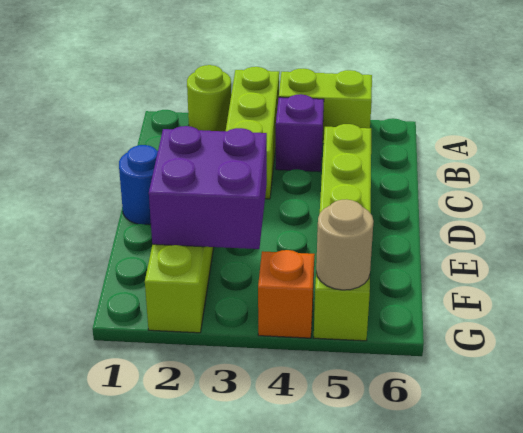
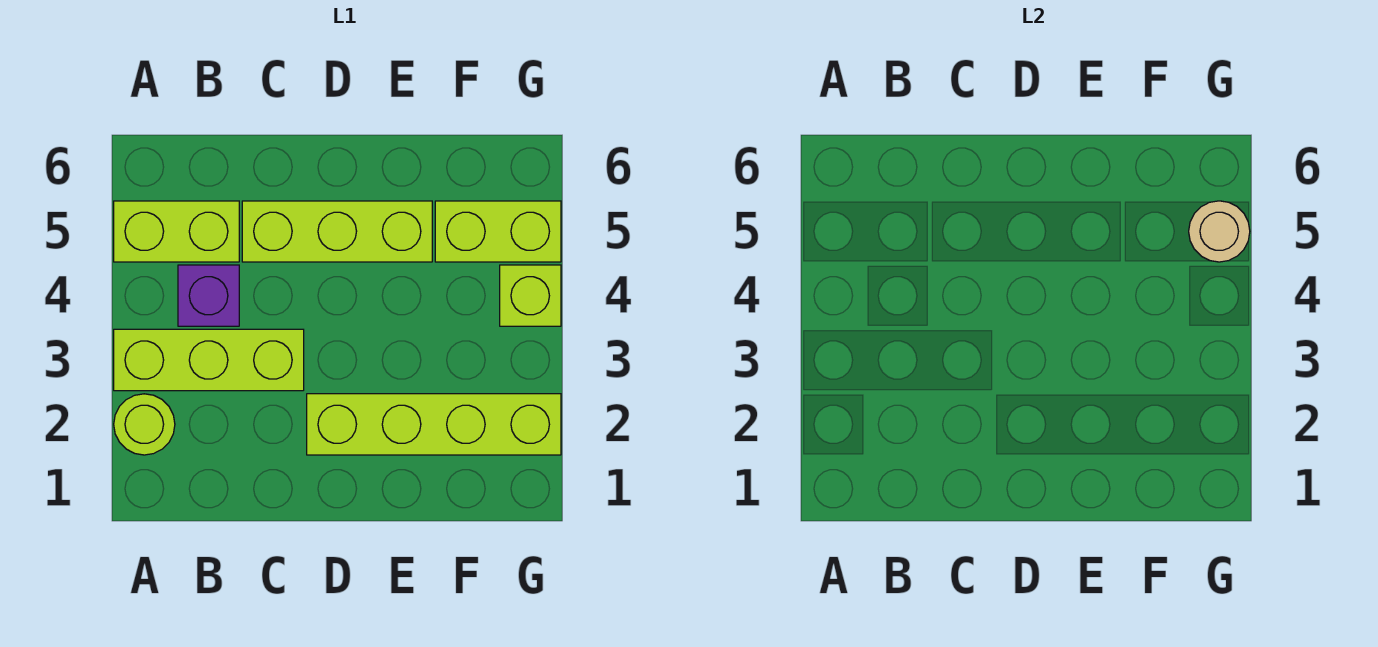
lime 1x2 brick [279,68,372,144] -> lime 1x2 brick turned to [114,201,239,262]
blue 1x1 round brick [119,145,158,225] -> none
purple 2x2 brick [149,126,267,249] -> none
orange 1x1 brick [258,250,315,338] -> lime 1x1 brick [500,265,561,326]

